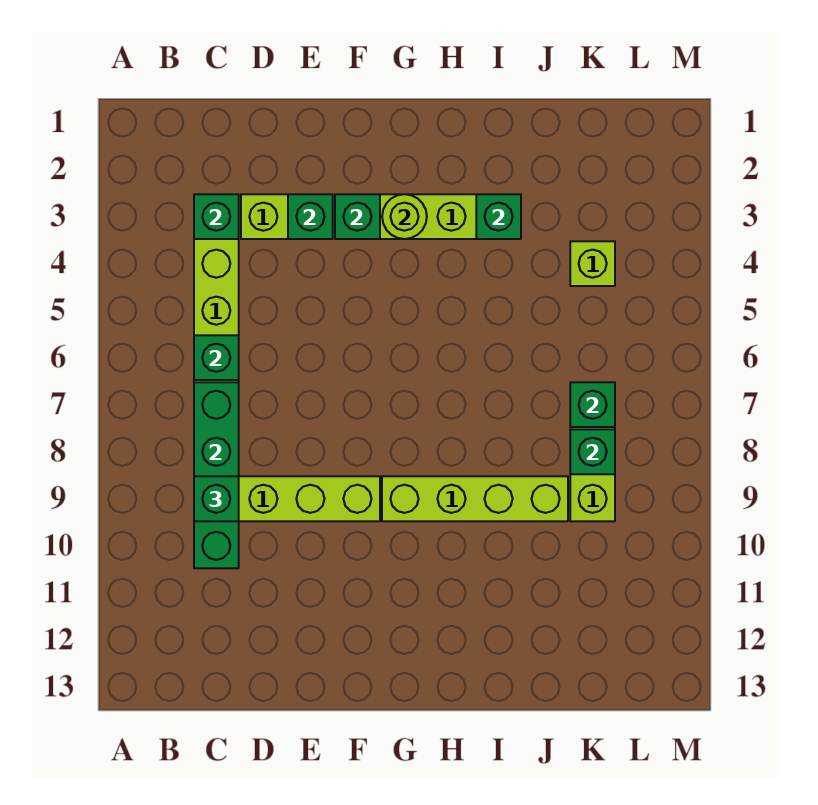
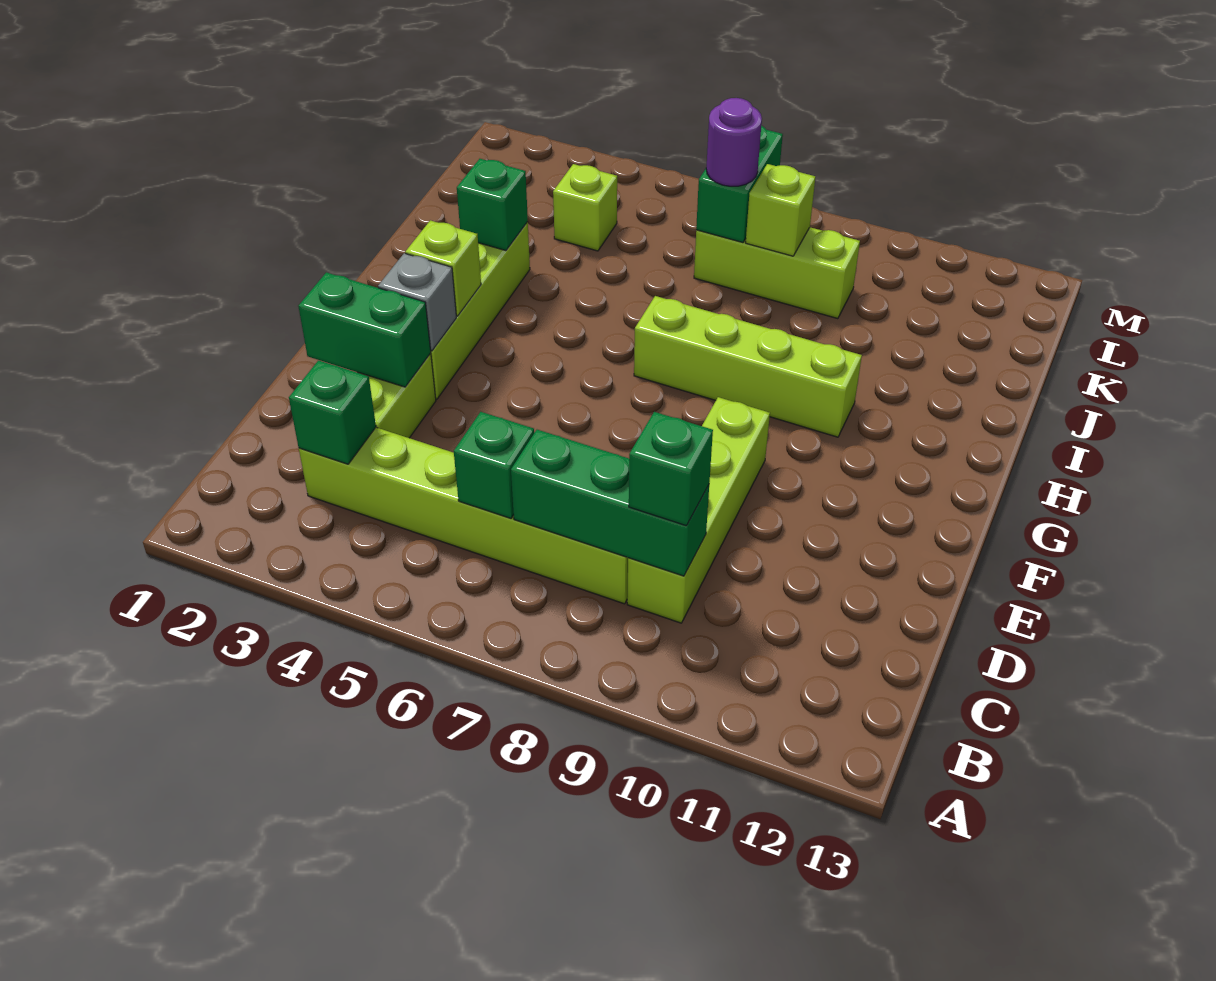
green 1x4 brick [194,382,239,568] -> green 1x3 brick [511,430,709,576]
green 1x1 brick [288,194,333,239] -> green 1x2 brick [298,272,431,387]
green 1x1 brick [335,194,380,239] -> grey 1x1 brick [378,253,456,351]
lime 1x1 round brick [382,194,427,239] -> lime 1x1 brick [405,220,481,316]
lime 1x4 brick [382,476,568,521] -> lime 1x4 brick turned to [634,296,862,437]
green 1x1 brick [570,382,615,427] -> green 1x2 brick [696,125,783,243]
none -> purple 1x1 round brick [706,98,762,186]
green 1x1 brick [570,429,615,474] -> lime 1x1 brick [746,164,815,256]

